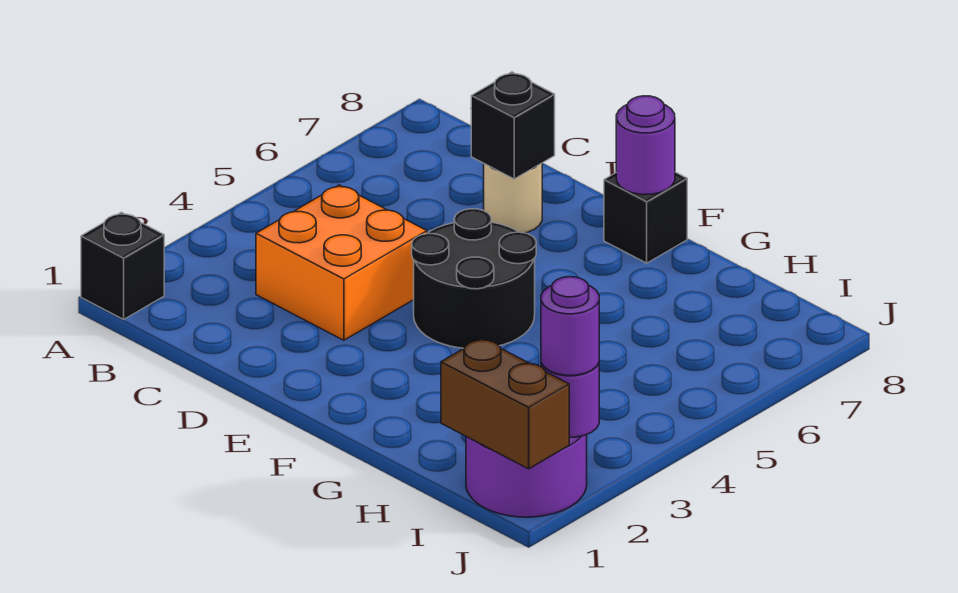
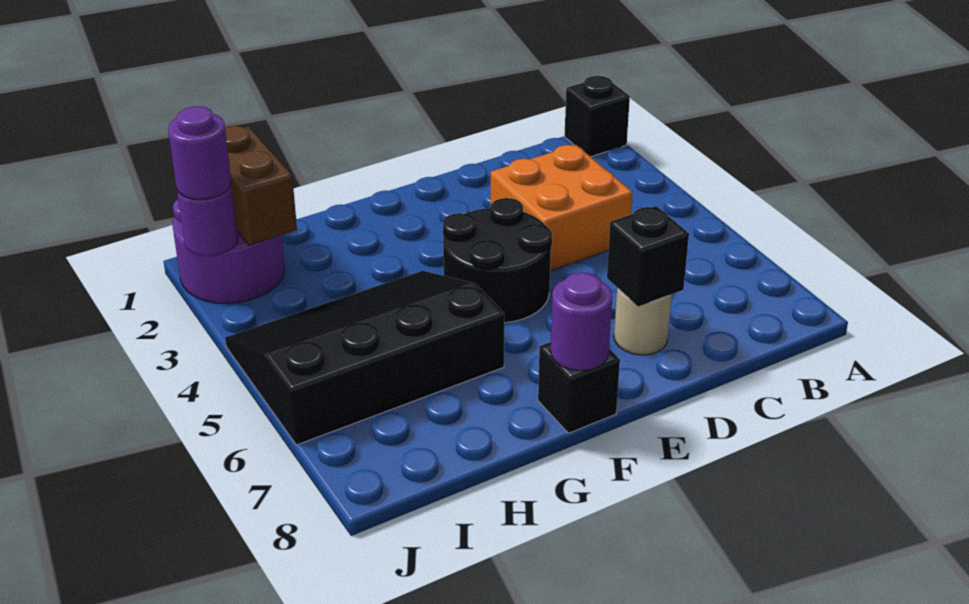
none -> black 3x4 slope [225,271,504,445]
brown 1x2 brick [441,338,569,469] -> brown 1x2 brick turned to [225,126,297,245]

